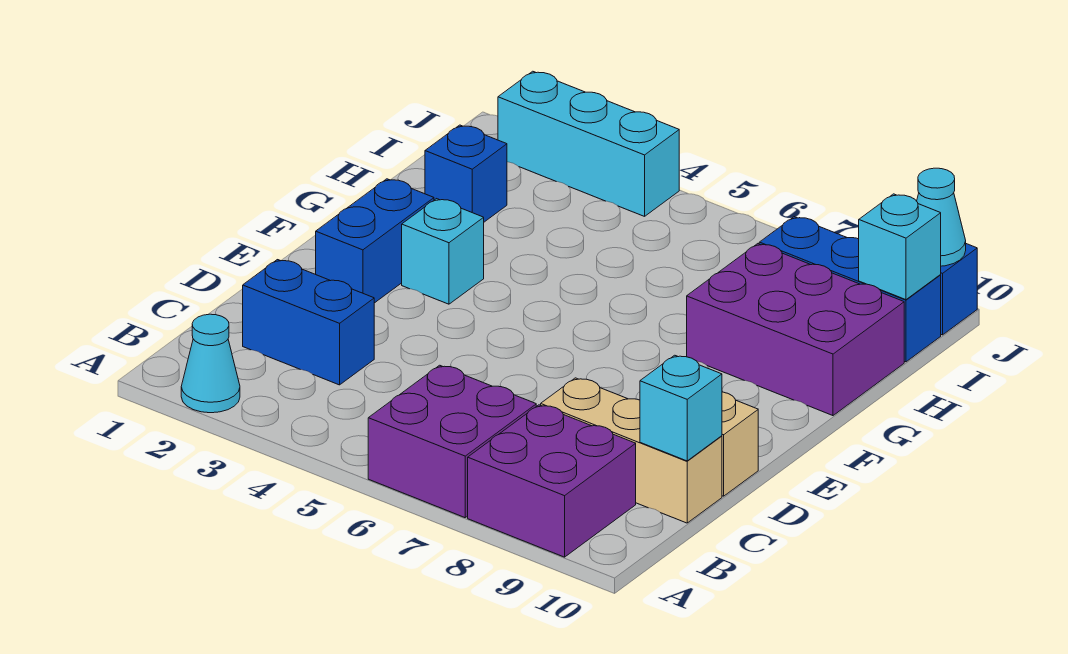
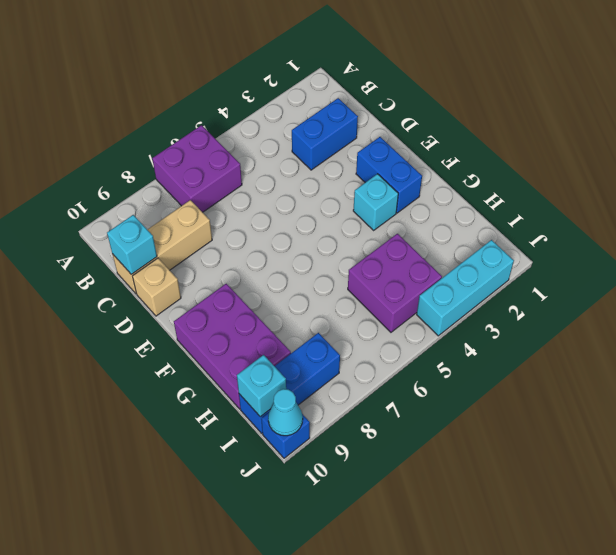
cyan 1x1 cone [181,314,240,413] -> none
purple 2x2 brick [468,405,636,557] -> purple 2x2 brick moved to [348,234,442,332]
purple 2x3 brick [687,244,904,416] -> purple 2x3 brick turned to [174,284,291,409]
blue 1x1 brick [425,125,507,222] -> none

